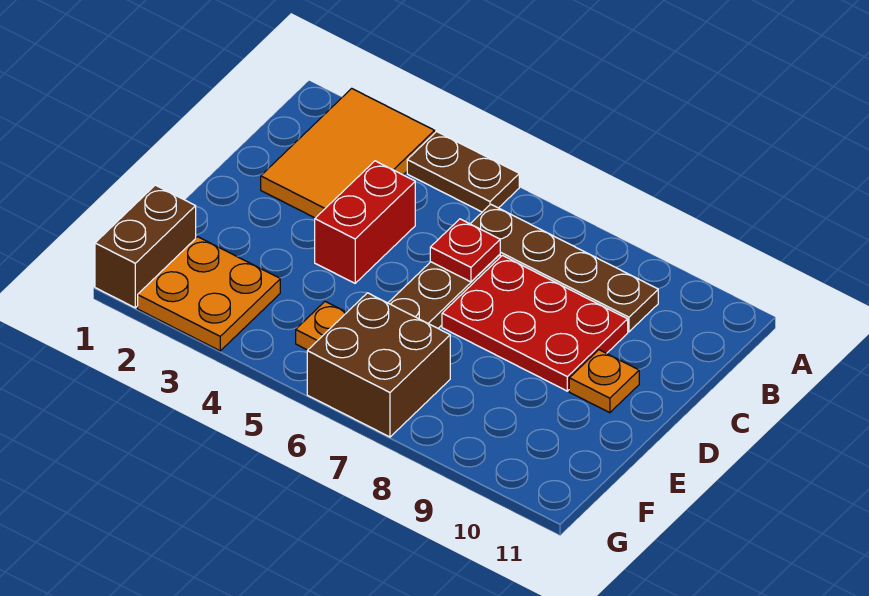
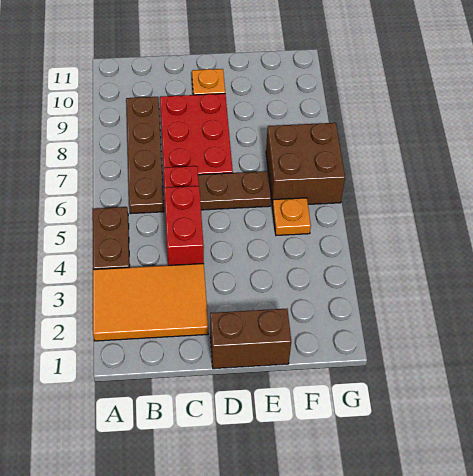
red 1x2 brick [315,161,415,283] -> red 1x2 brick turned to [164,186,204,265]
brown 1x2 brick [95,185,196,308] -> brown 1x2 brick moved to [210,309,291,369]
orange 2x2 plate [138,237,280,351] -> none

